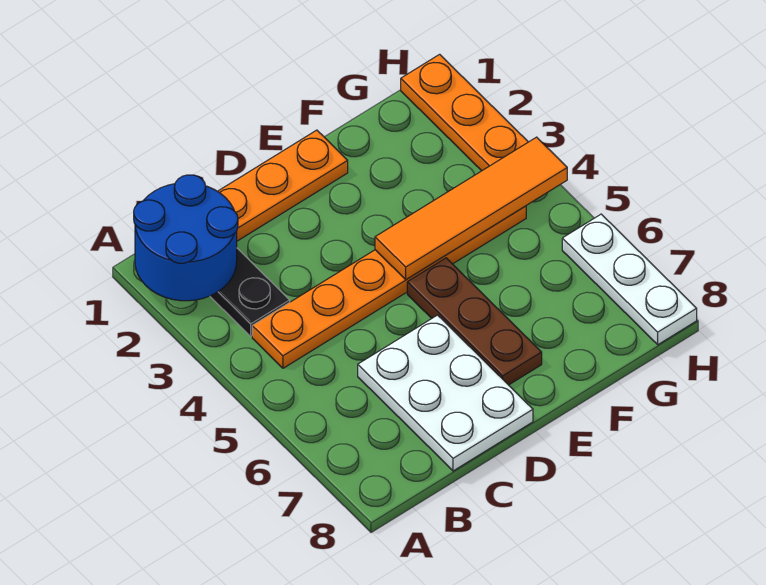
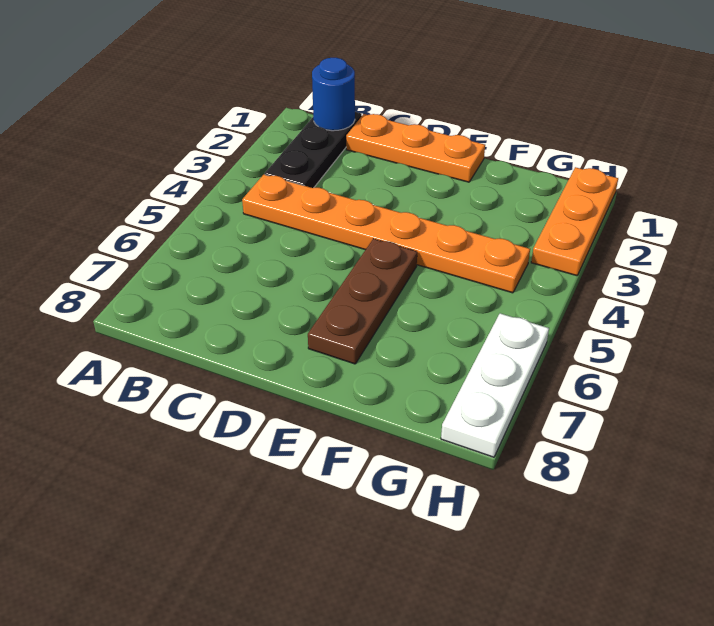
blue 2x2 round brick [134,175,238,301] -> blue 1x1 round brick [312,58,355,131]
white 2x3 plate [358,315,533,471] -> none
orange 1x4 tile [375,137,567,280] -> none

